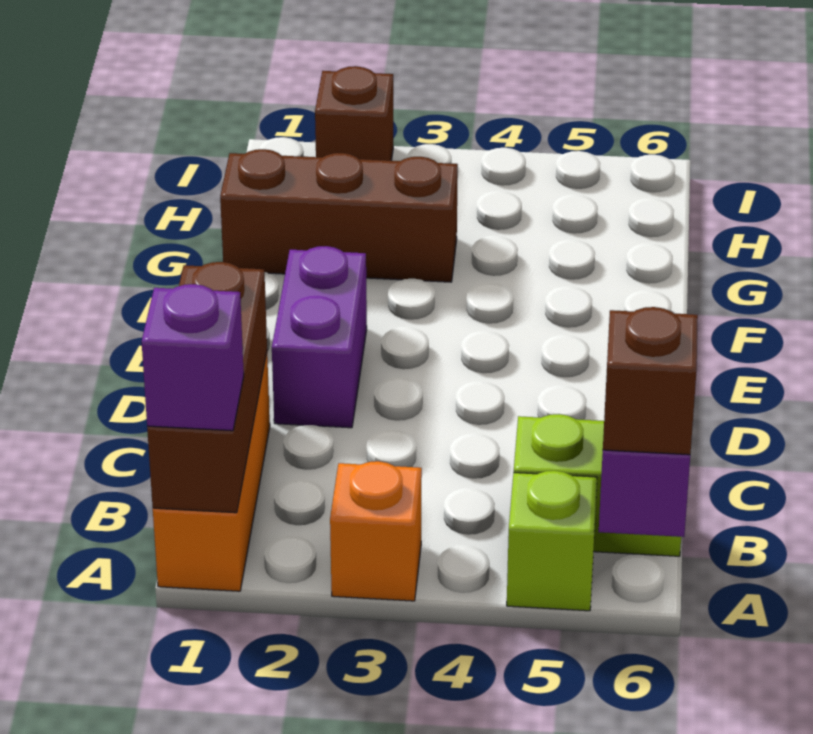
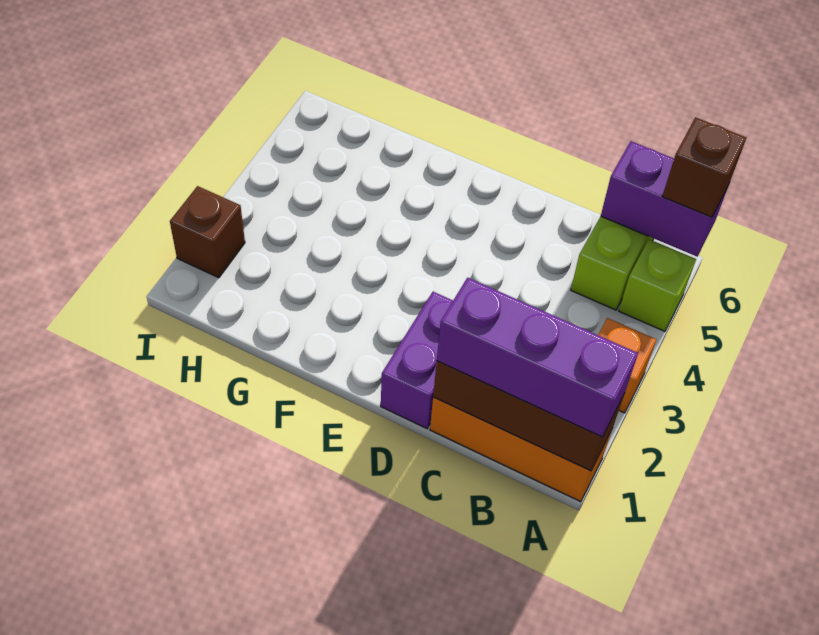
purple 1x1 brick [142,284,244,431] -> purple 1x3 brick [437,278,638,437]
purple 1x2 brick [272,246,367,428] -> purple 1x2 brick turned to [381,292,453,429]
brown 1x3 brick [220,149,458,282] -> none

